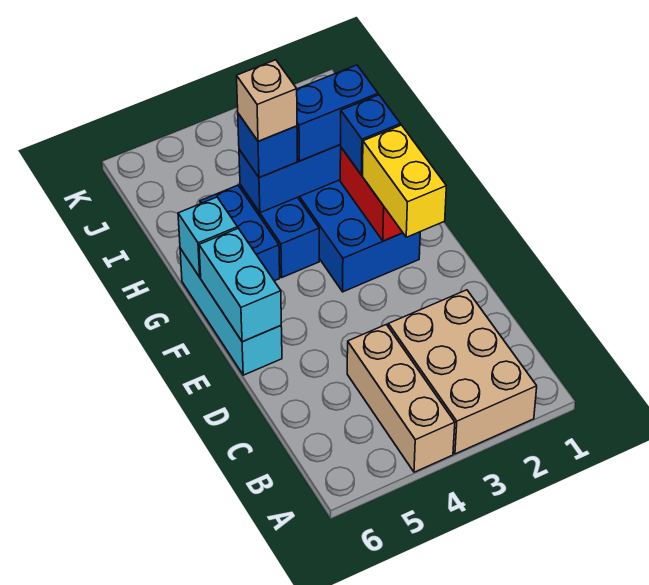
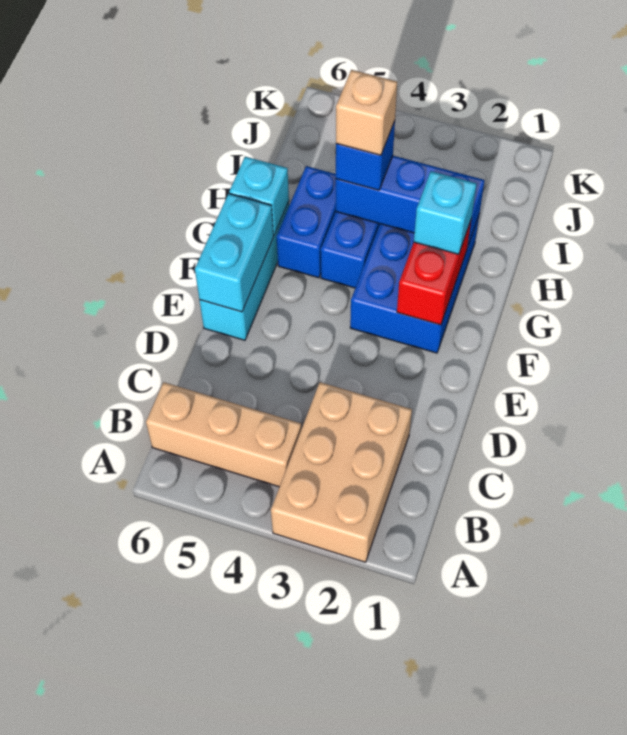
tan 1x3 brick [347,325,455,472] -> tan 1x3 brick turned to [146,382,301,487]
yellow 1x2 brick [362,125,446,237] -> none
blue 1x1 brick [340,95,400,175] -> cyan 1x1 brick [414,171,476,254]
blue 1x2 brick [297,65,378,161] -> none

